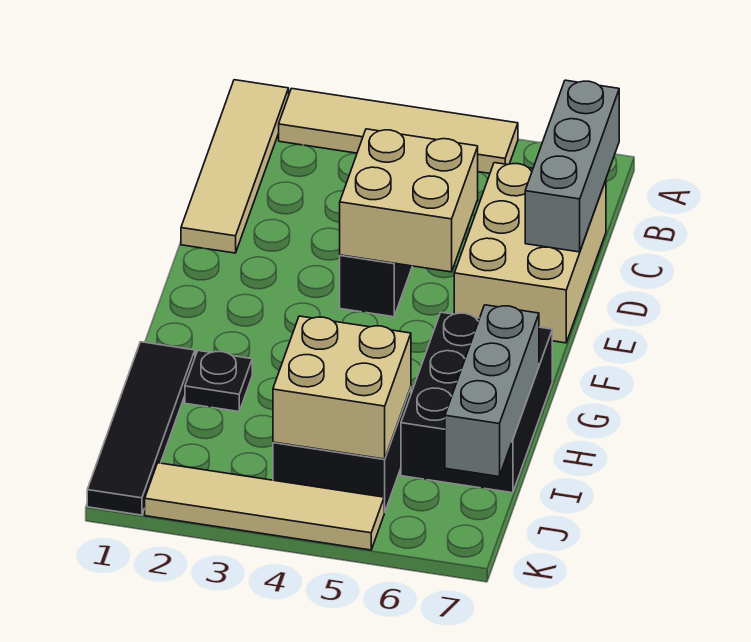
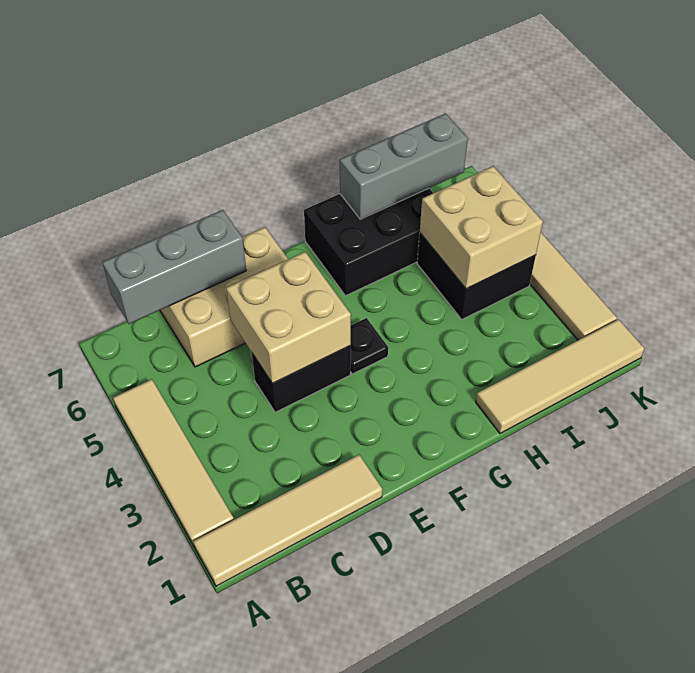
black 1x4 tile [87,342,195,515] -> tan 1x4 tile [476,319,644,433]
black 1x1 plate [185,351,252,412] -> black 1x1 plate moved to [350,318,388,374]

